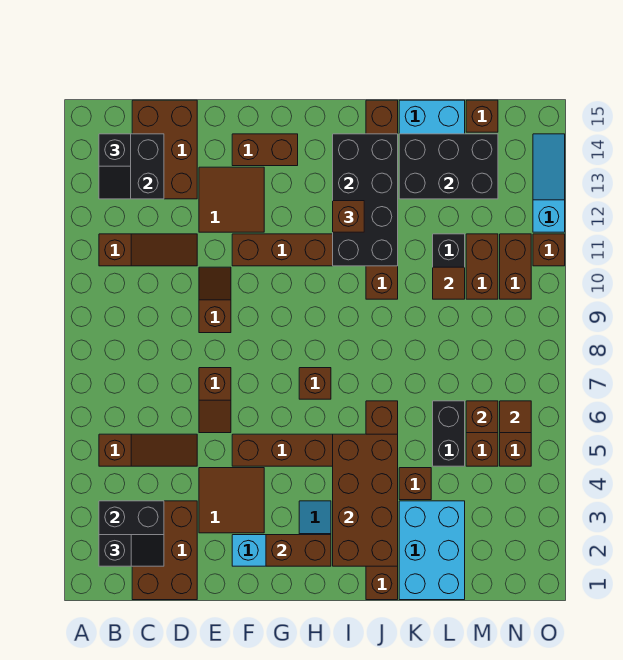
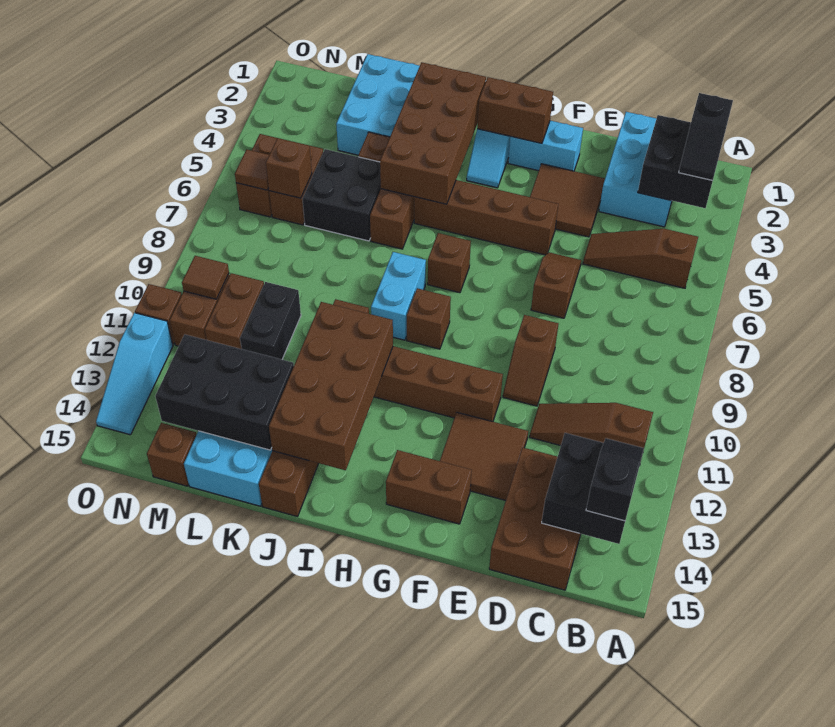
black 1x2 slope [99,535,164,566] -> black 1x2 slope turned to [679,93,733,180]
brown 2x3 brick [132,501,197,600] -> cyan 2x3 brick [599,112,672,227]
none -> cyan 1x2 brick [371,252,426,340]
black 2x4 brick [333,134,398,266] -> brown 2x4 brick [269,302,393,470]
brown 1x1 brick [333,201,364,232] -> brown 1x1 brick moved to [407,288,451,349]
black 1x2 brick [433,401,465,466] -> black 2x2 brick [303,149,381,241]
brown 1x1 tile [433,267,465,299] -> brown 1x1 tile moved to [182,256,229,299]

